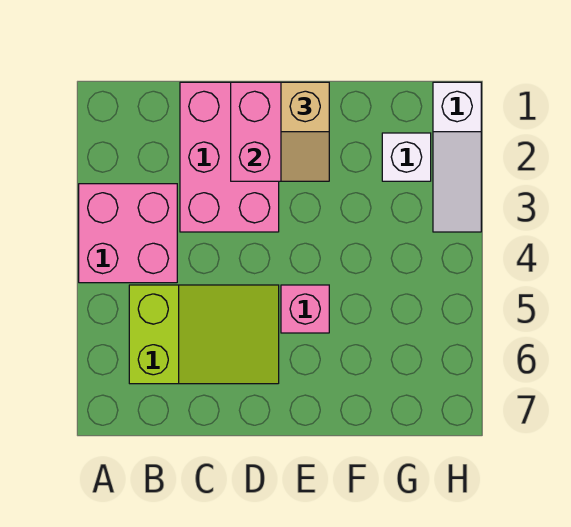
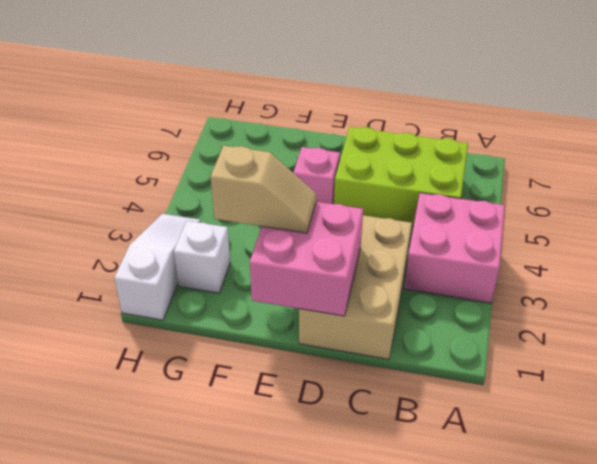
lime 2x3 slope [129,285,279,384] -> lime 2x3 brick [334,127,468,227]
pink 2x3 brick [180,82,279,232] -> tan 2x3 brick [299,215,412,359]
tan 1x2 slope [281,82,329,181] -> tan 1x2 slope turned to [211,146,317,233]

